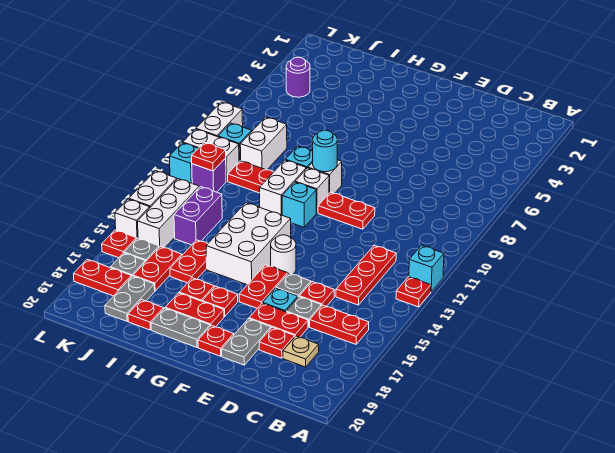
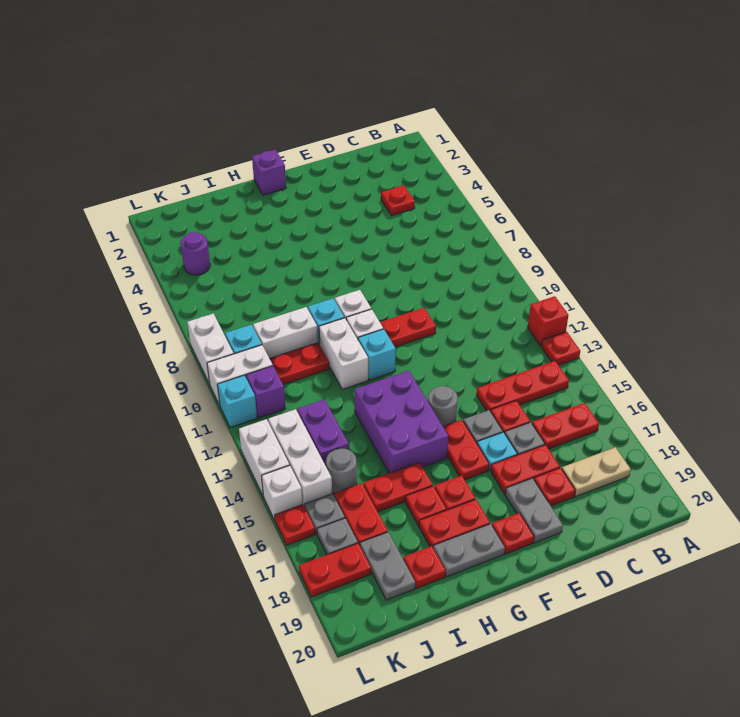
cyan 1x1 brick [409,245,444,292] -> red 1x1 brick [528,296,568,346]
red 1x3 plate [336,245,396,305] -> red 1x3 plate turned to [476,361,569,411]
tan 1x1 plate [283,336,319,367] -> tan 1x2 plate [562,447,631,496]
white 1x1 round brick [271,235,296,274] -> grey 1x1 round brick [428,386,458,426]
none -> purple 1x1 brick [252,150,286,195]
cyan 1x1 round brick [313,130,337,172] -> none
white 2x3 brick [206,203,291,285] -> purple 2x3 brick [354,371,448,473]
red 1x2 plate [170,240,207,283] -> red 1x2 plate turned to [364,463,433,512]
white 1x2 brick [240,117,287,170] -> white 1x2 brick turned to [253,307,318,358]
none -> grey 1x1 round brick [326,448,357,493]
red 1x1 plate [192,142,226,171] -> red 1x1 plate moved to [381,185,415,215]

